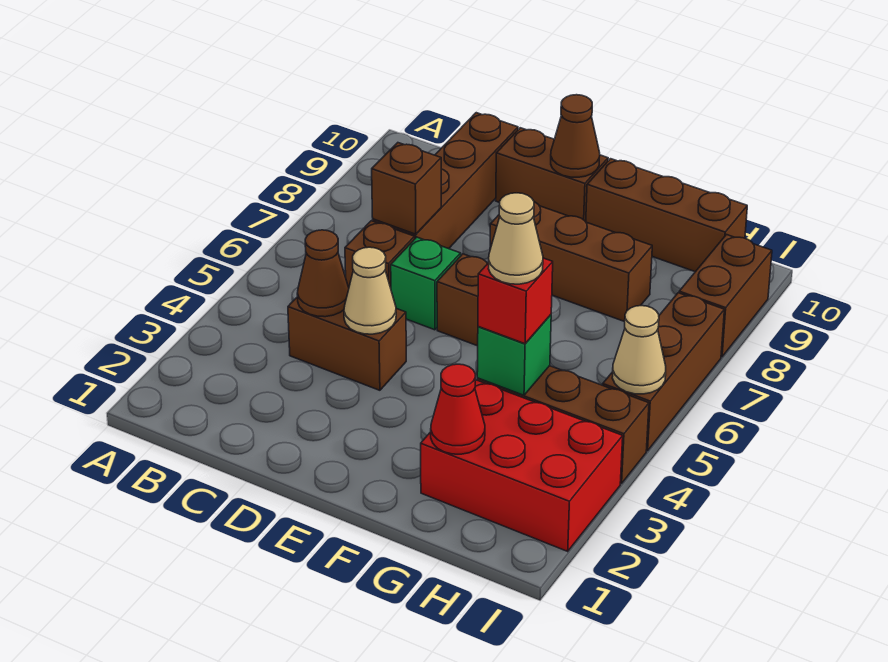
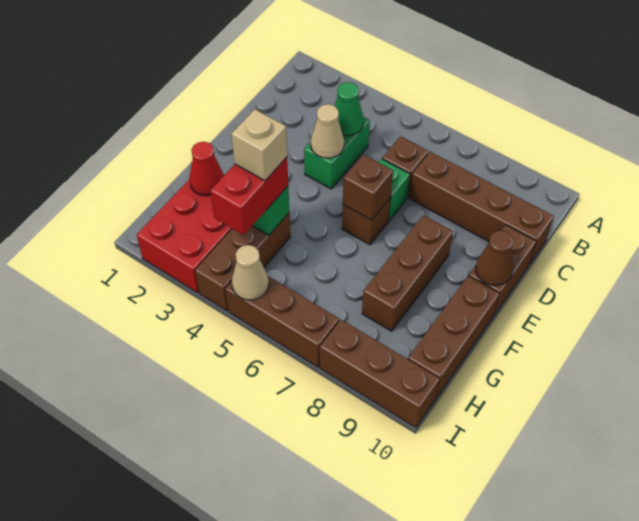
brown 1x2 brick [288,297,406,390] -> green 1x2 brick [304,117,370,189]
brown 1x1 cone [297,230,349,317] -> green 1x1 cone [334,82,364,136]
brown 1x1 brick [372,143,441,234] -> brown 1x1 brick moved to [343,155,393,220]
red 1x1 brick [478,258,553,344] -> red 1x2 brick [210,157,288,235]
tan 1x1 cone [488,193,543,284] -> tan 1x1 brick [231,109,287,181]
brown 1x2 brick [679,235,772,357] -> brown 1x3 brick [320,320,440,428]

